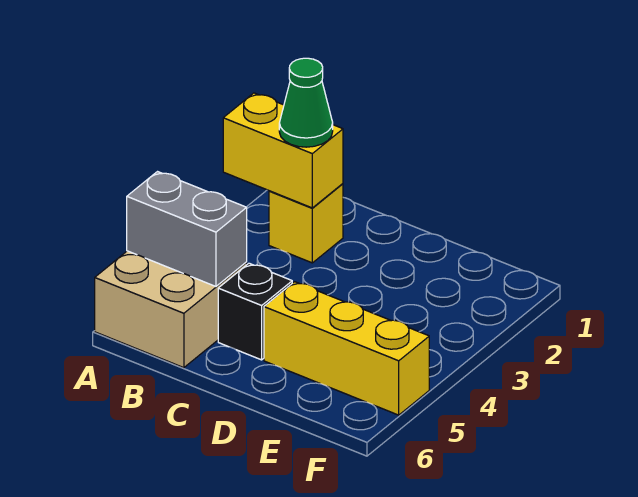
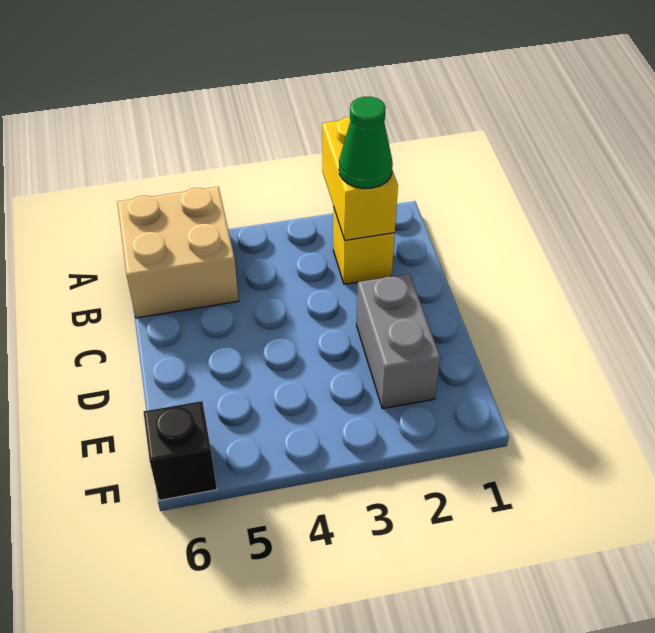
grey 1x2 brick [127,172,247,286] -> grey 1x2 brick moved to [356,274,440,409]
black 1x1 brick [218,263,292,360] -> black 1x1 brick moved to [144,401,217,500]
yellow 1x3 brick [264,282,429,415] -> none

